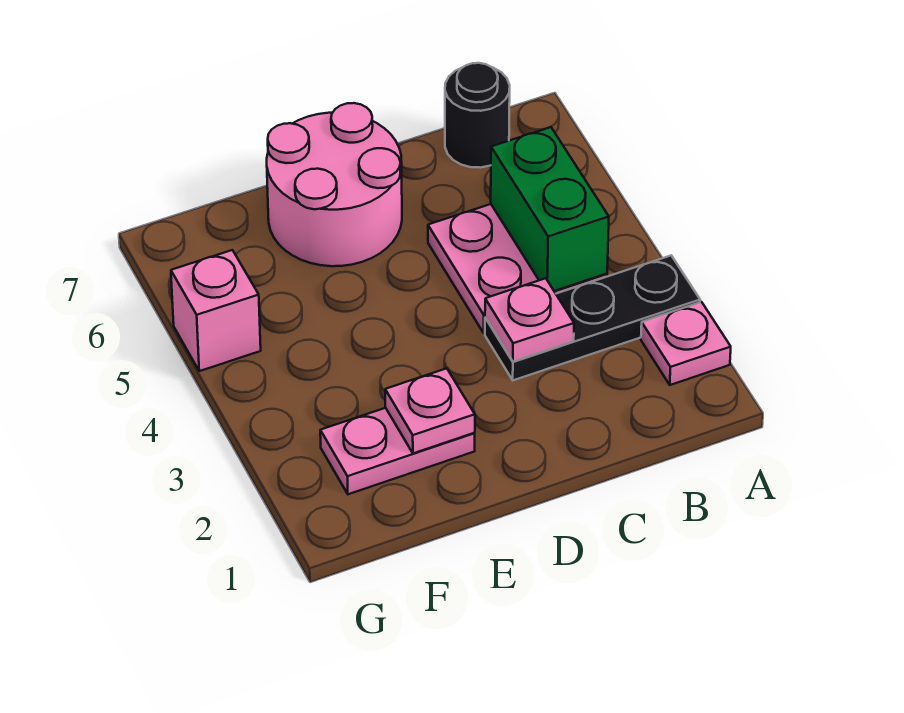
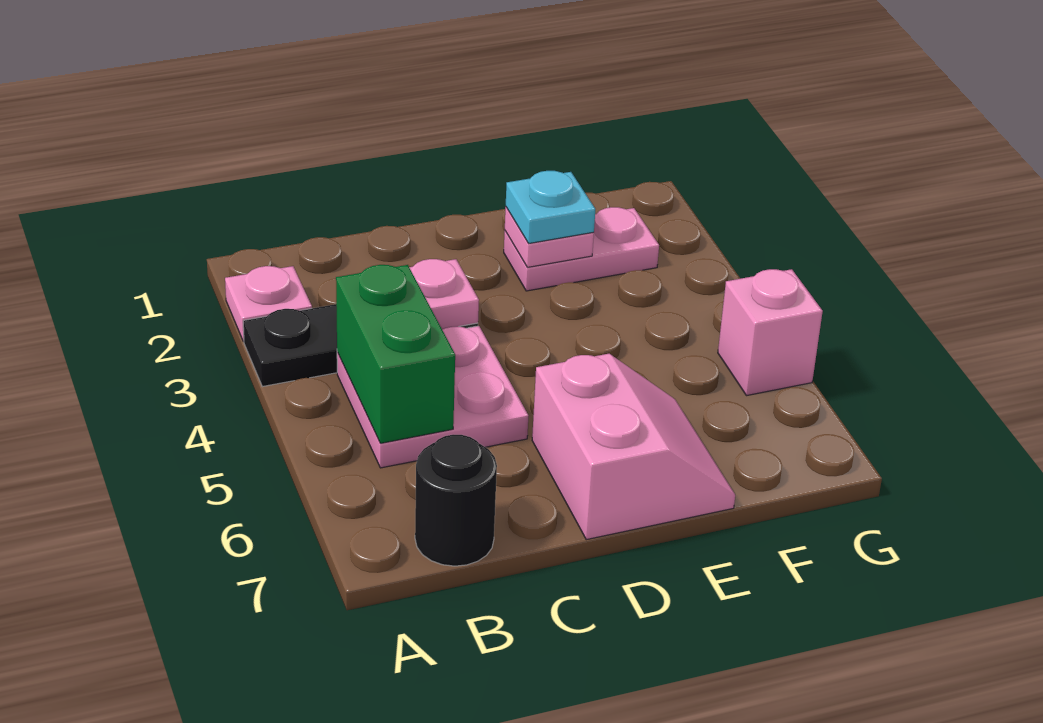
pink 2x2 round brick [267,103,402,266] -> pink 2x2 slope [532,354,735,540]
none -> cyan 1x1 plate [506,171,595,243]

